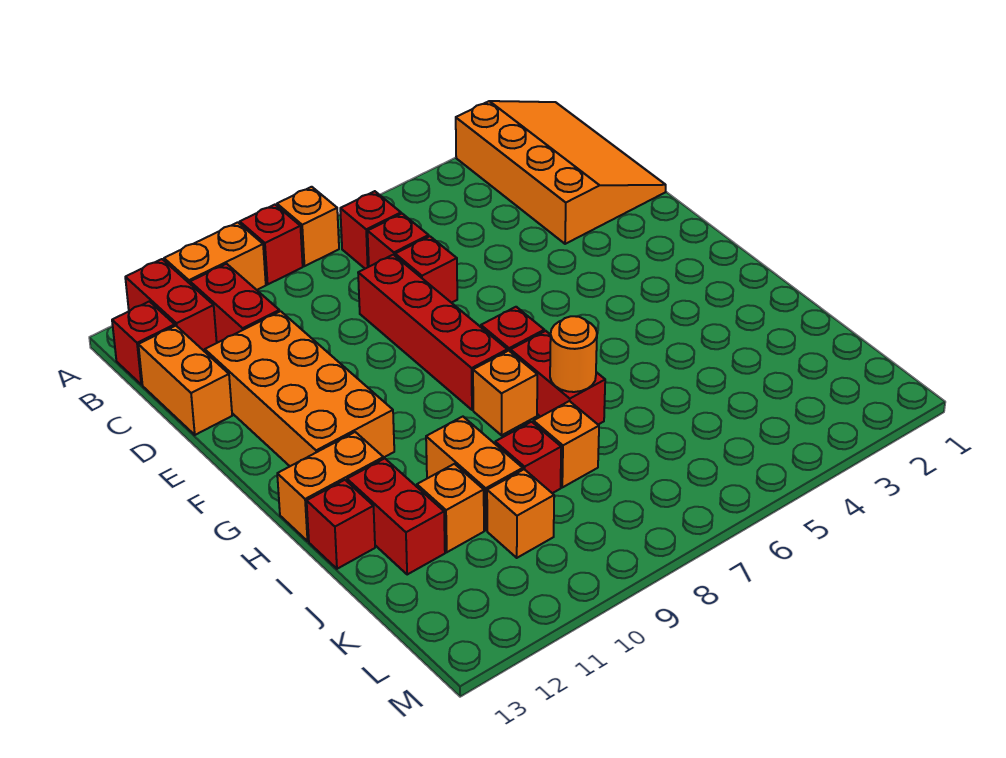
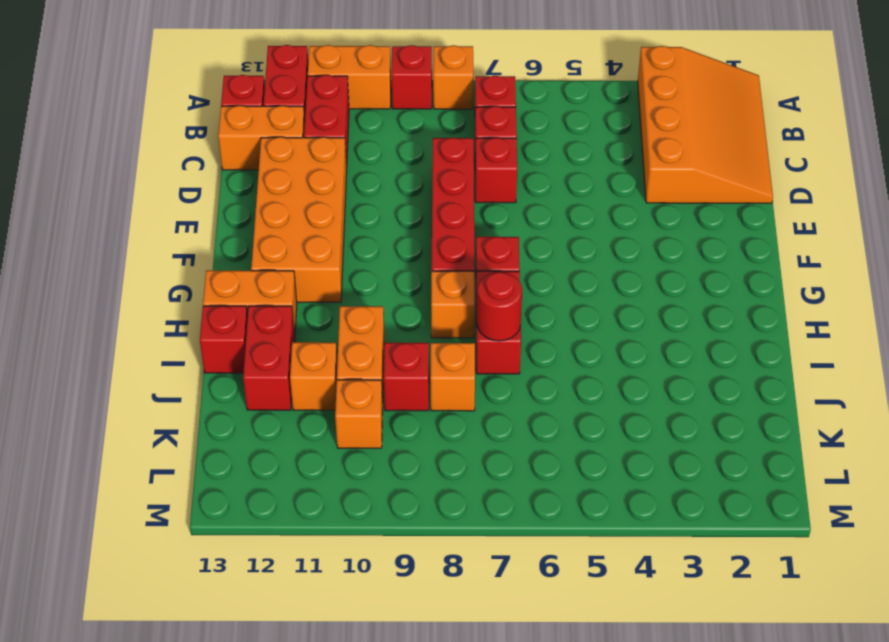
orange 1x2 brick [138,326,232,435] -> orange 1x2 brick turned to [218,106,305,170]
orange 1x1 round brick [550,316,597,392] -> red 1x1 round brick [477,272,522,341]

